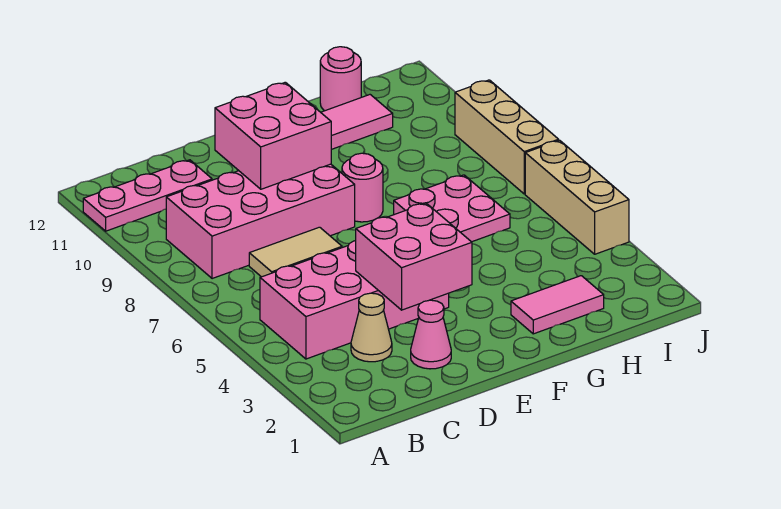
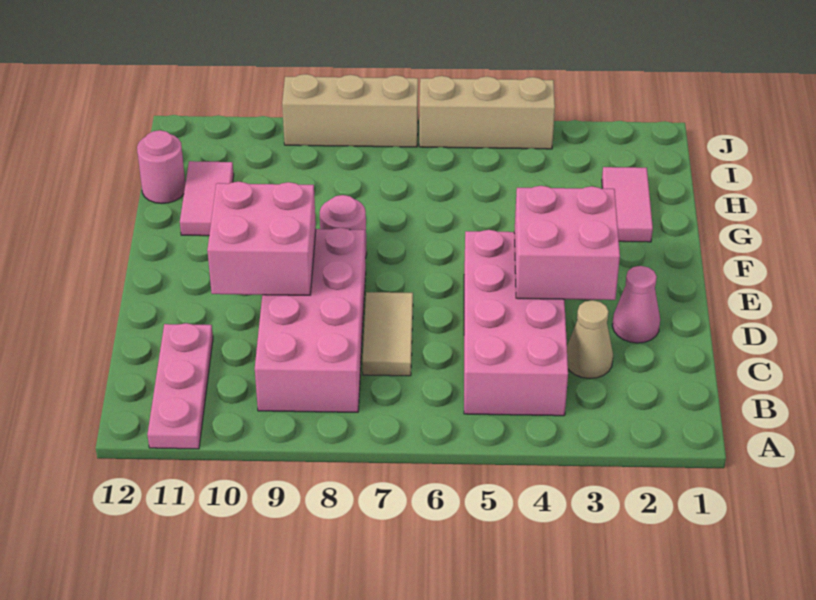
pink 2x2 plate [394,175,510,242] -> none

